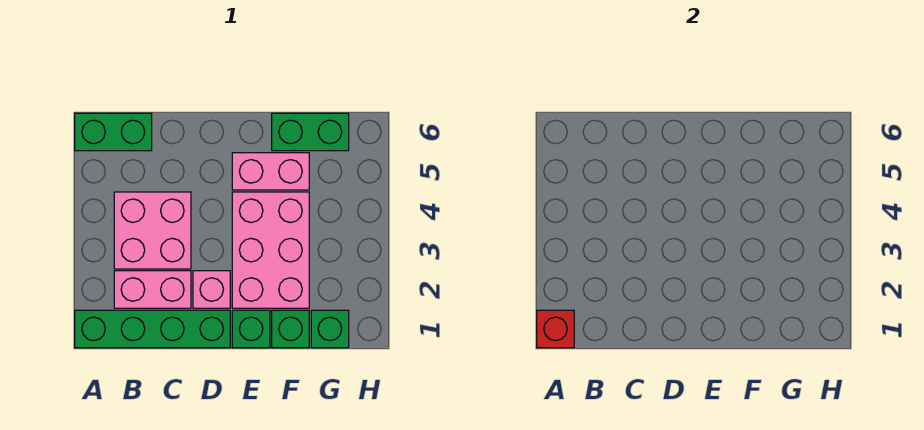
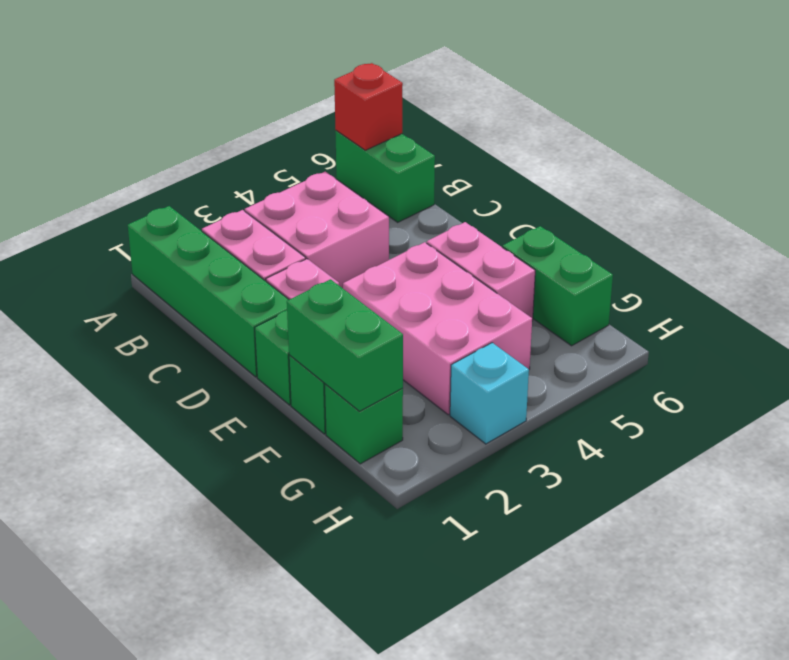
red 1x1 brick [537,310,574,348] -> red 1x1 brick moved to [334,63,403,150]
pink 2x3 brick [232,192,309,308] -> pink 2x3 brick turned to [343,242,532,415]
none -> green 1x2 brick [287,279,403,411]
none -> cyan 1x1 brick [450,343,529,444]

